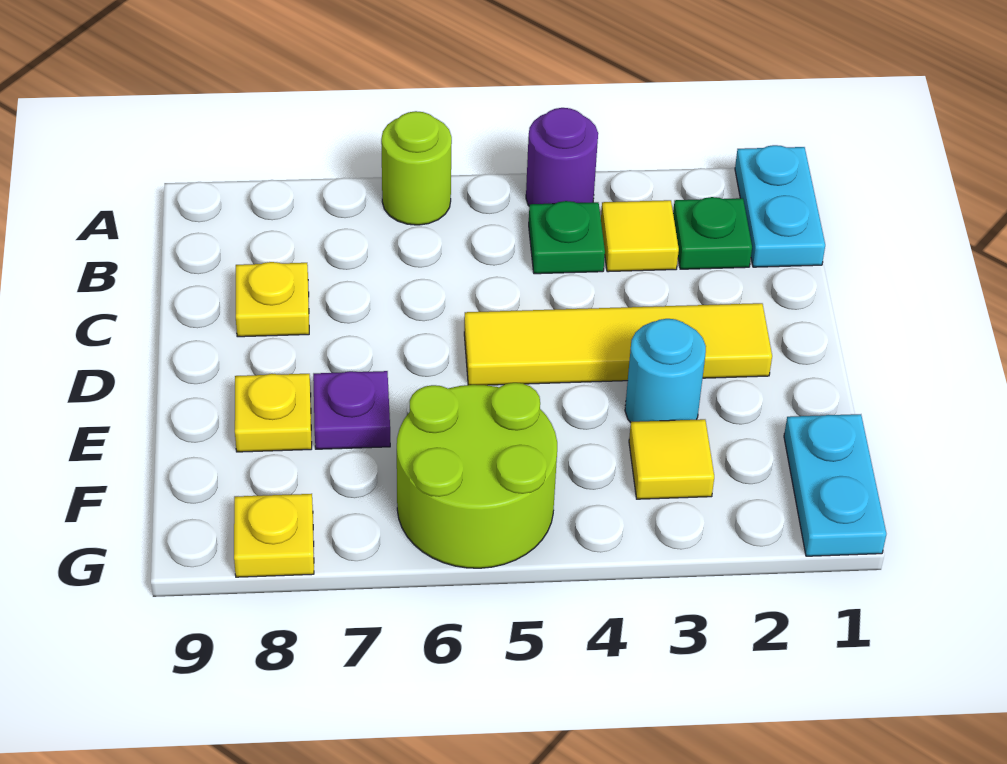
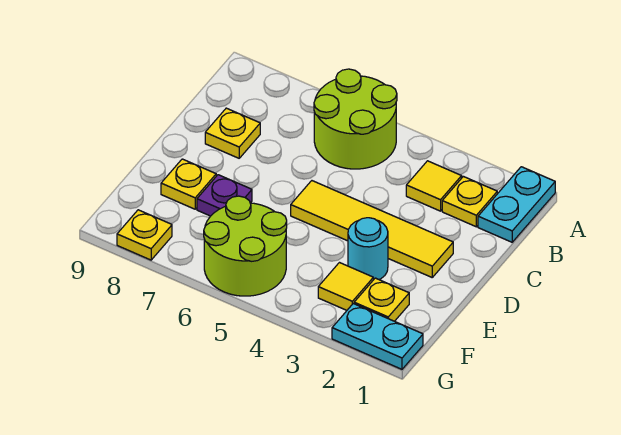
purple 1x1 round brick [526,108,598,206] -> none
lime 1x1 round brick [381,111,452,225] -> lime 2x2 round brick [314,69,397,169]
green 1x1 plate [673,197,752,269] -> yellow 1x1 plate [442,176,497,227]
green 1x1 plate [529,201,605,274] -> none
cyan 1x2 plate [784,414,886,556] -> cyan 1x2 plate turned to [332,304,423,369]
none -> yellow 1x1 plate [354,278,409,321]

